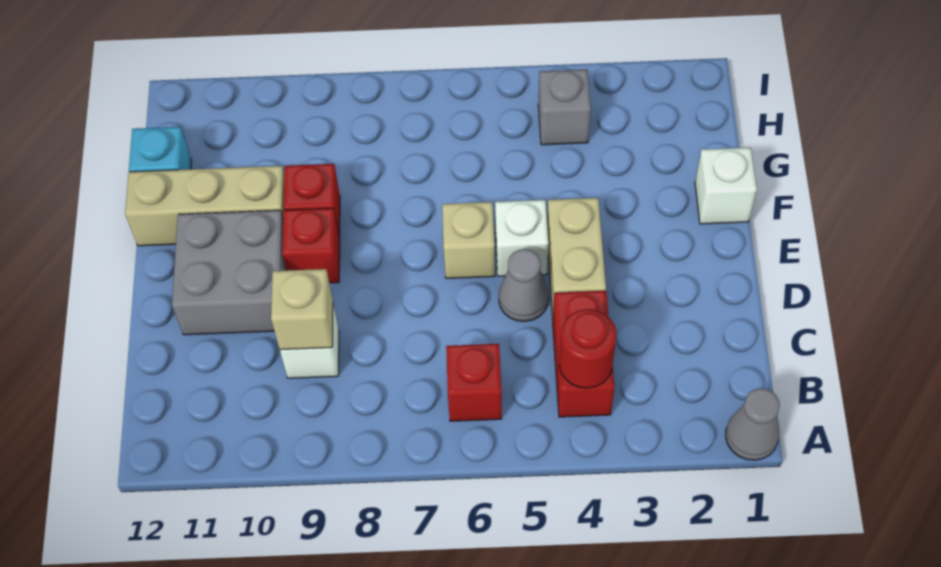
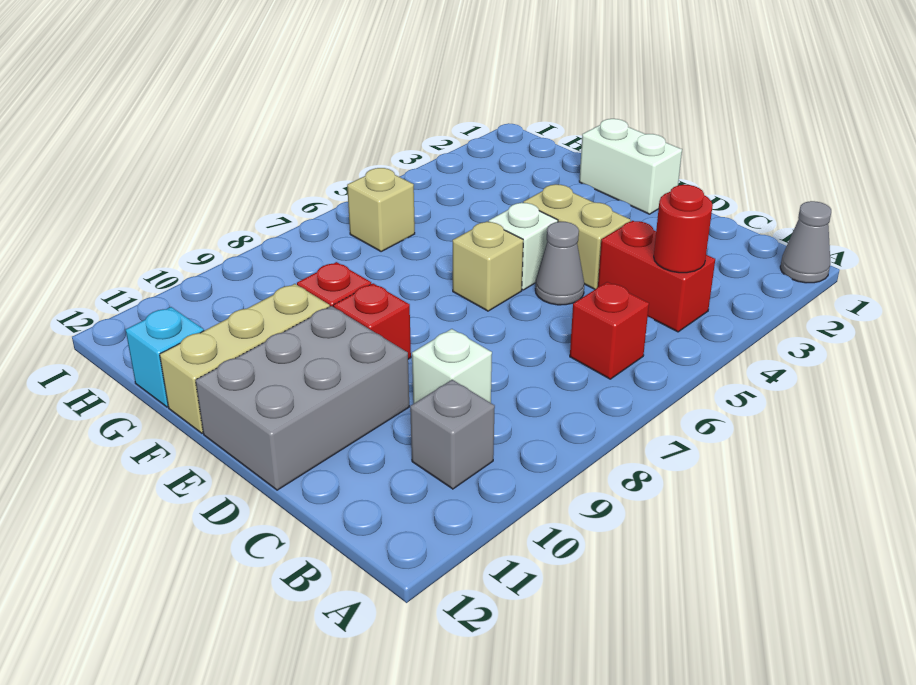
tan 1x1 brick [271,269,333,350] -> tan 1x1 brick moved to [347,168,415,251]
grey 2x2 brick [172,210,286,335] -> grey 2x3 brick [195,306,409,490]
white 1x1 brick [695,148,757,224] -> white 1x2 brick [579,119,682,214]
grey 1x1 brick [538,69,591,145] -> grey 1x1 brick moved to [410,380,495,489]

